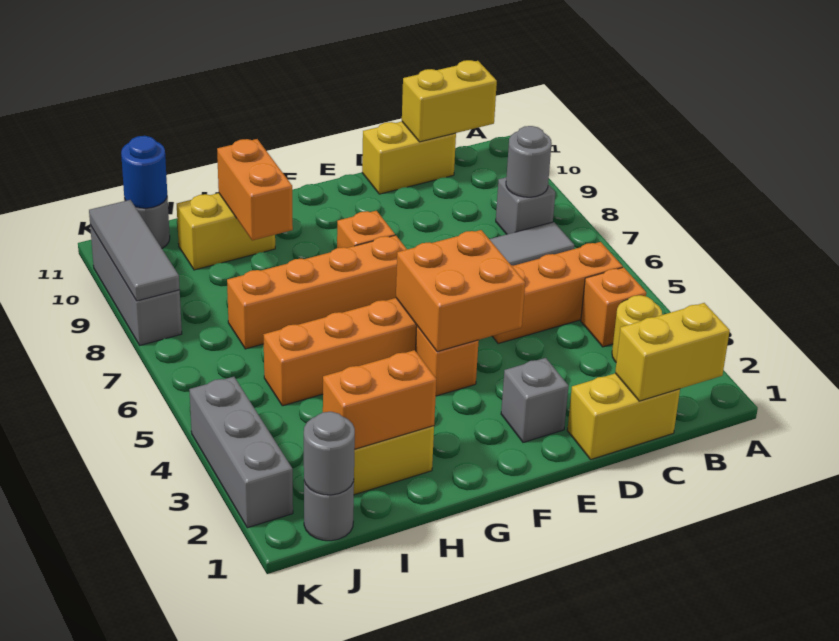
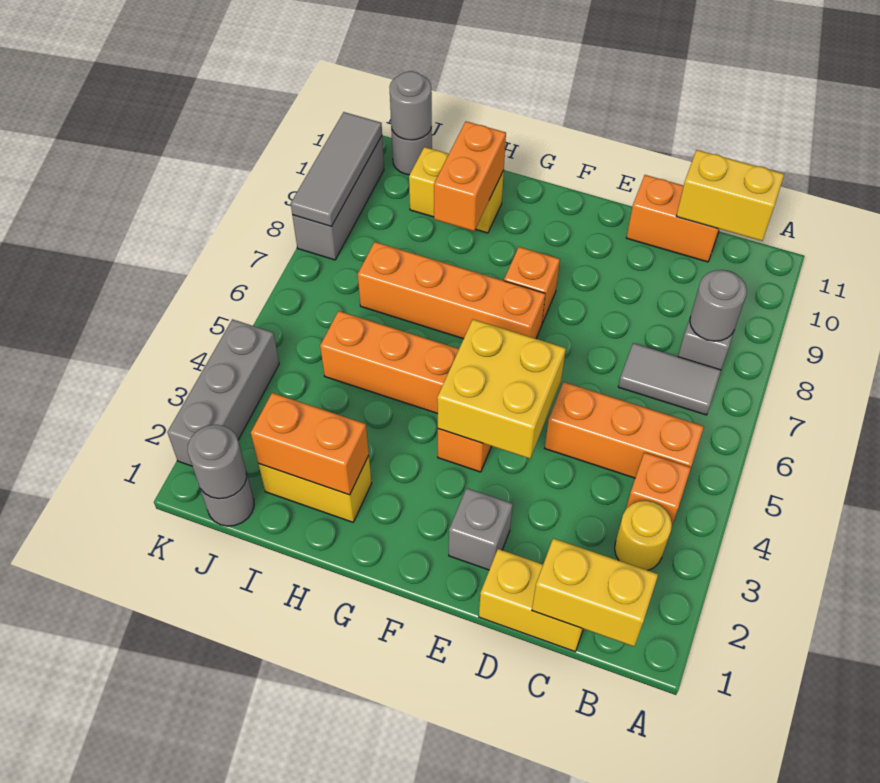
yellow 1x2 brick [362,122,456,194] -> orange 1x2 brick [626,175,719,262]
orange 2x2 brick [396,230,525,352] -> yellow 2x2 brick [437,319,566,459]
blue 1x1 round brick [121,136,167,208] -> grey 1x1 round brick [389,71,432,140]

